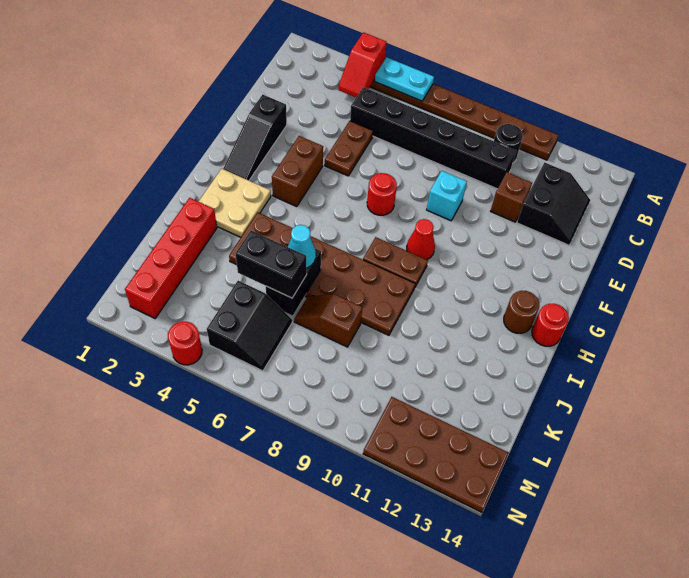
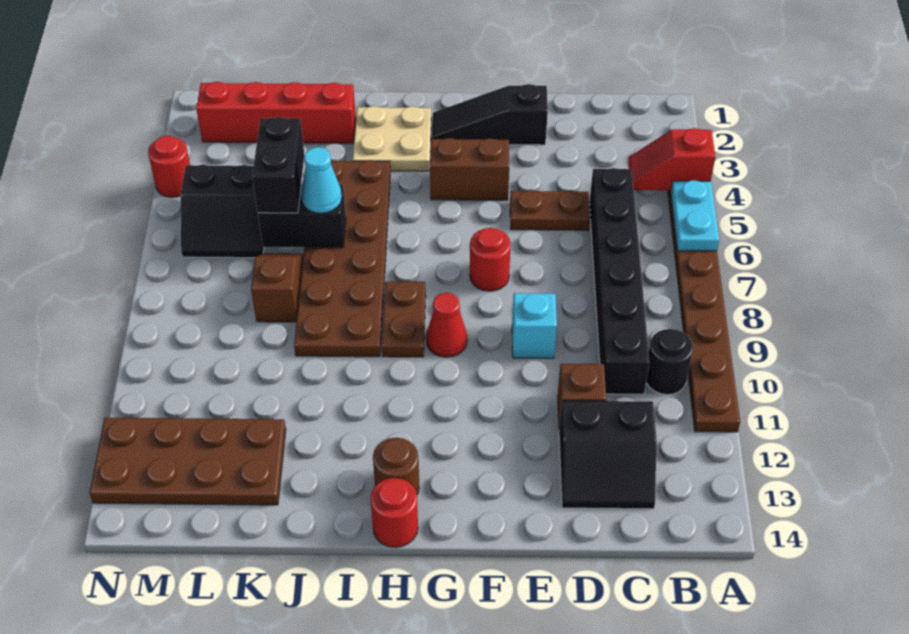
brown 2x4 plate [363,397,509,512] -> brown 2x4 plate turned to [89,418,286,505]

